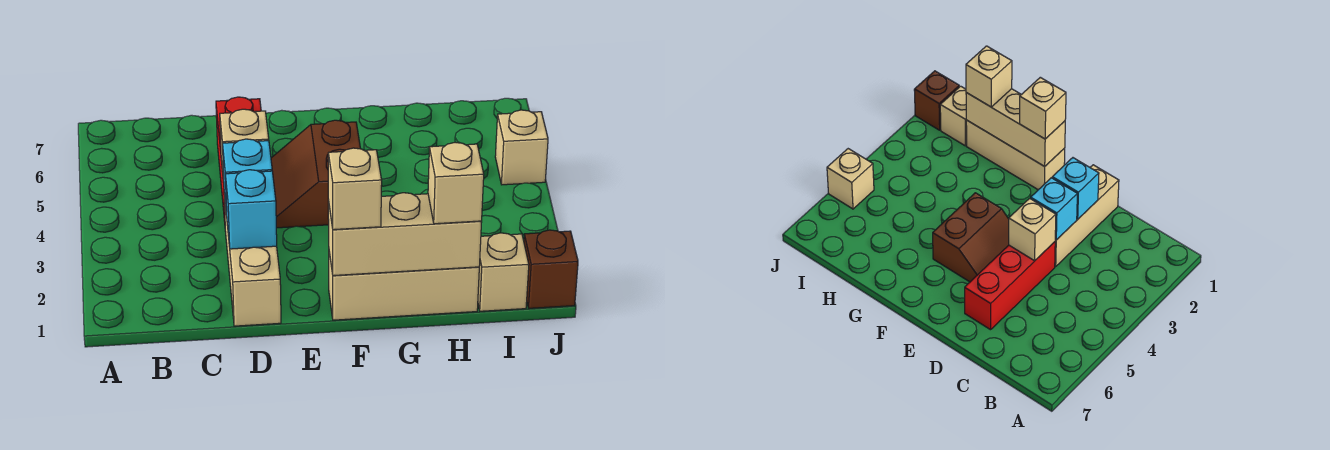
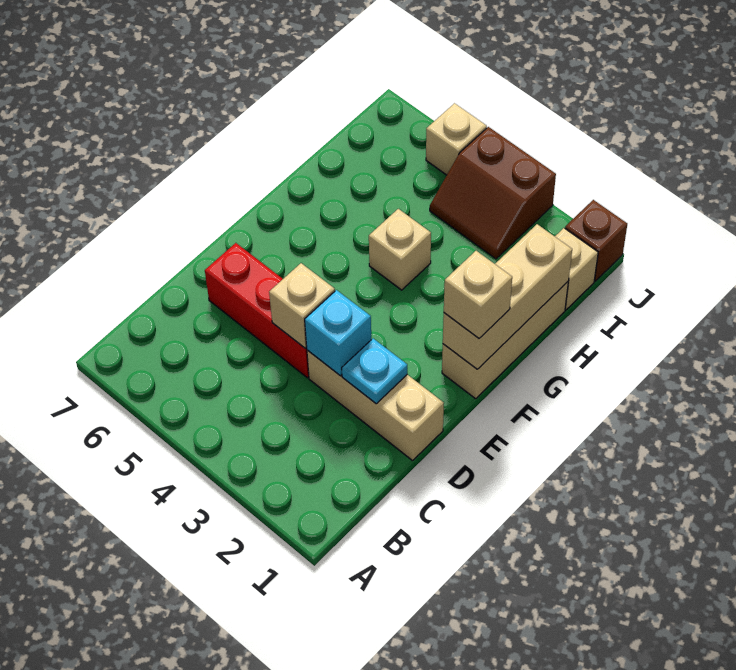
cyan 1x1 brick [225,170,277,249] -> cyan 1x1 plate [342,338,407,404]
brown 2x2 slope [271,120,361,228] -> brown 2x2 slope moved to [430,127,556,259]
tan 1x1 brick [428,142,484,224] -> tan 1x1 brick moved to [369,209,431,290]

